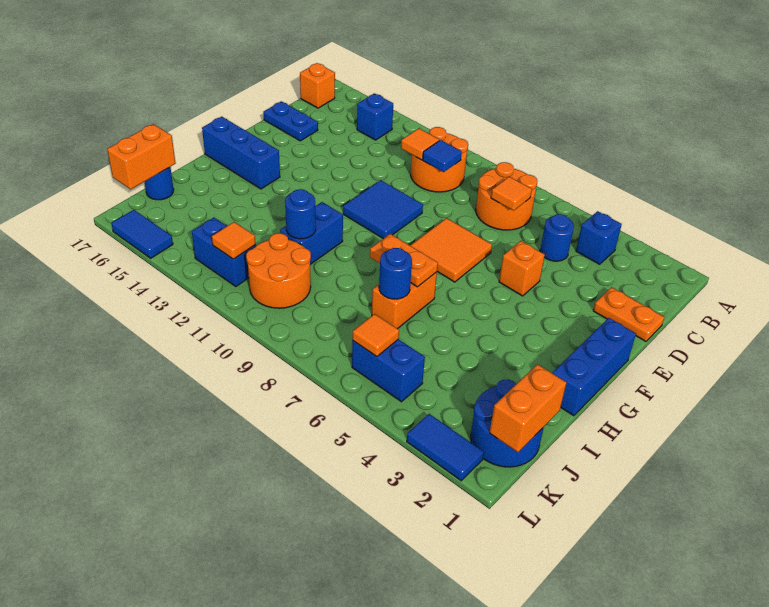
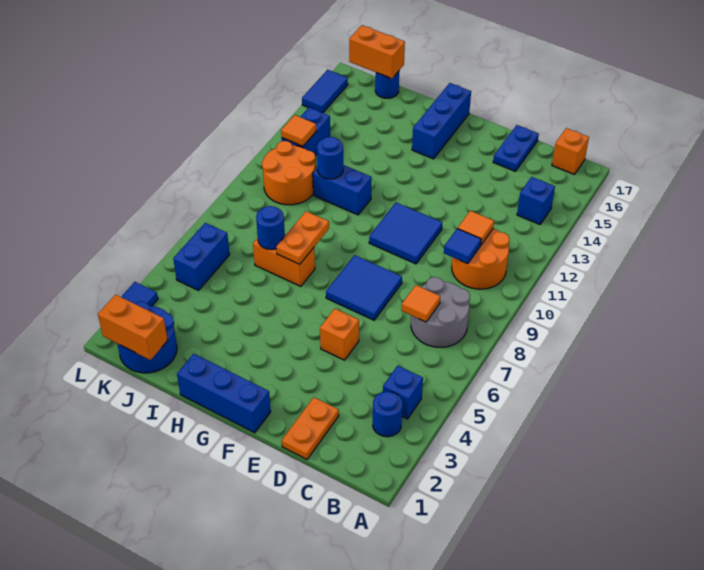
orange 2x2 round brick [476,162,537,230] -> grey 2x2 round brick [411,277,470,347]
blue 1x1 round brick [540,214,574,261] -> blue 1x1 round brick moved to [373,391,403,437]
orange 2x2 tile [410,218,492,282] -> blue 2x2 tile [326,255,402,320]
orange 1x1 tile [352,314,399,357] -> none

